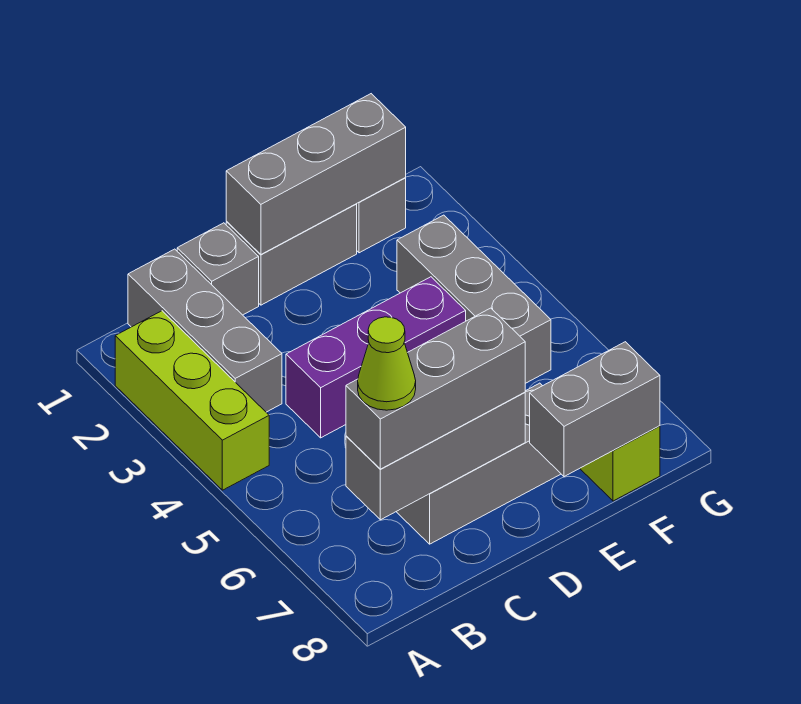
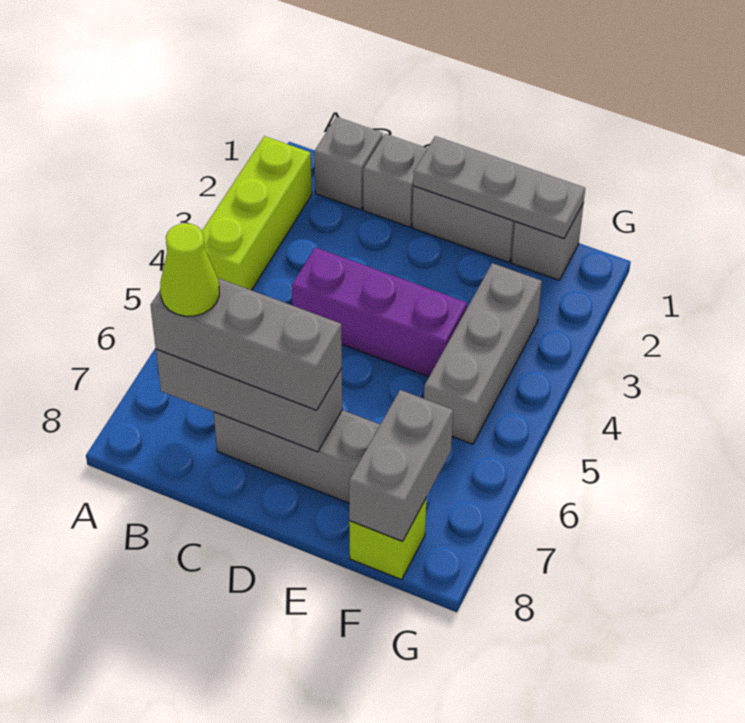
grey 1x3 brick [128,249,282,412] -> grey 1x1 brick [314,117,383,210]
grey 1x3 brick [226,94,406,254] -> grey 1x3 plate [413,136,585,238]
grey 1x2 brick [530,342,660,477] -> grey 1x2 brick turned to [349,390,453,541]

